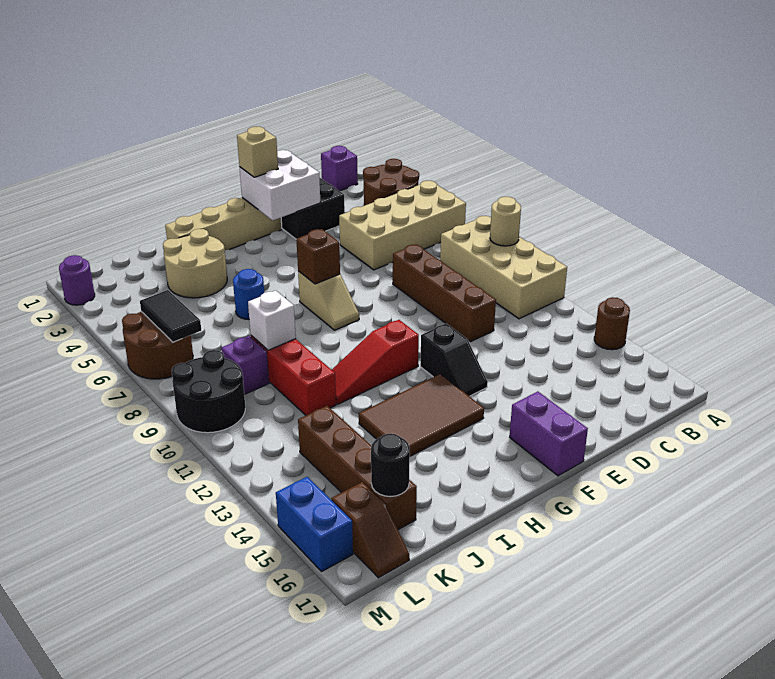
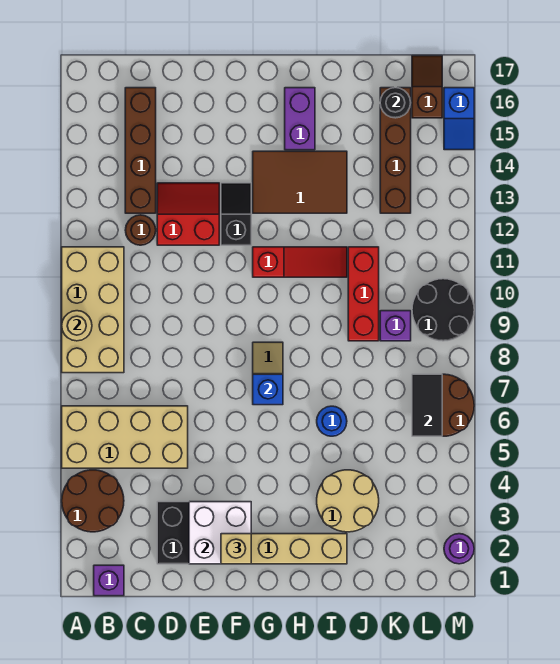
brown 1x1 round brick [594,297,630,350] -> brown 1x1 round brick moved to [125,215,156,245]
brown 1x4 brick [393,244,496,342] -> brown 1x4 brick moved to [125,88,156,213]
none -> red 2x2 slope [157,183,219,245]
purple 1x2 brick [510,392,588,476] -> purple 1x2 brick moved to [285,88,315,150]
brown 1x1 brick [296,229,340,284] -> blue 1x1 brick [253,374,283,405]
white 1x1 brick [248,290,296,350] -> none
blue 1x2 brick [276,477,353,572] -> blue 1x2 slope [444,88,474,150]

